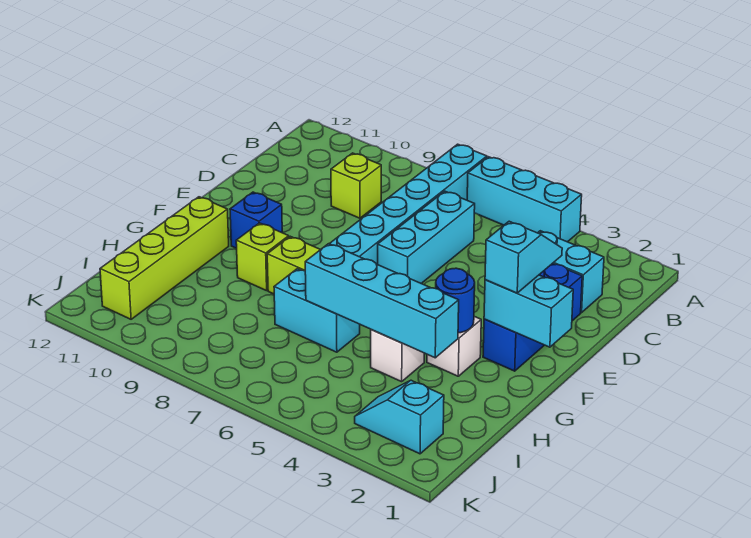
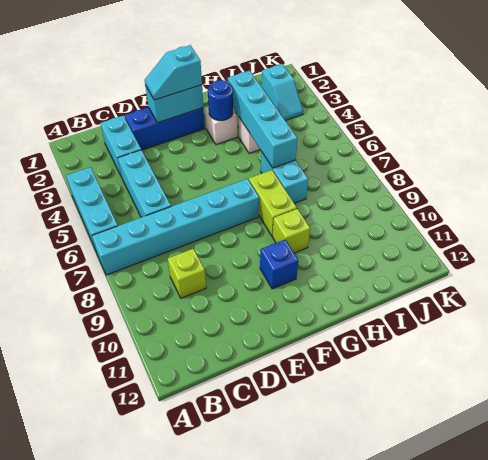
cyan 1x3 brick [378,191,475,284] -> cyan 1x3 brick turned to [118,150,171,217]
cyan 1x2 brick [484,275,573,347] -> cyan 1x2 brick turned to [145,85,203,123]
lime 1x4 brick [100,197,229,319] -> none

